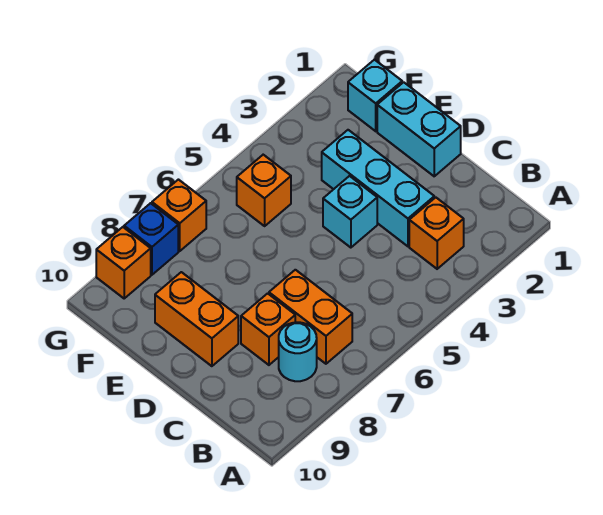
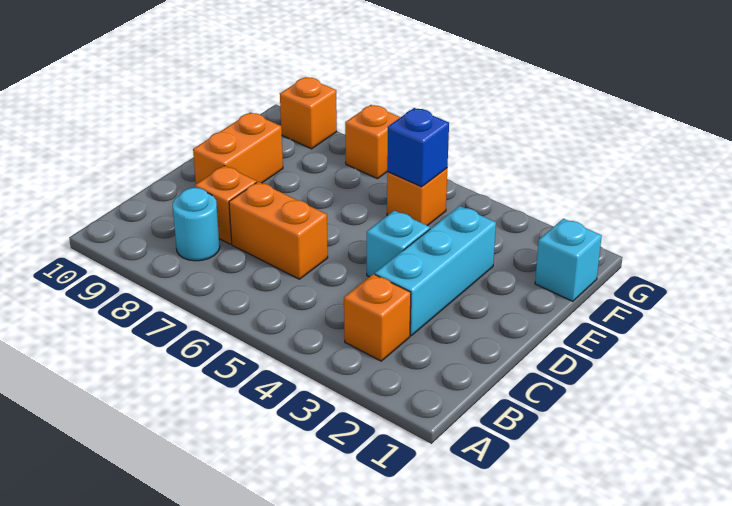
orange 1x2 brick [269,270,352,364] -> orange 1x2 brick turned to [229,182,328,279]
cyan 1x2 brick [377,82,461,176] -> none
blue 1x1 brick [124,203,178,275] -> blue 1x1 brick moved to [387,108,449,187]

